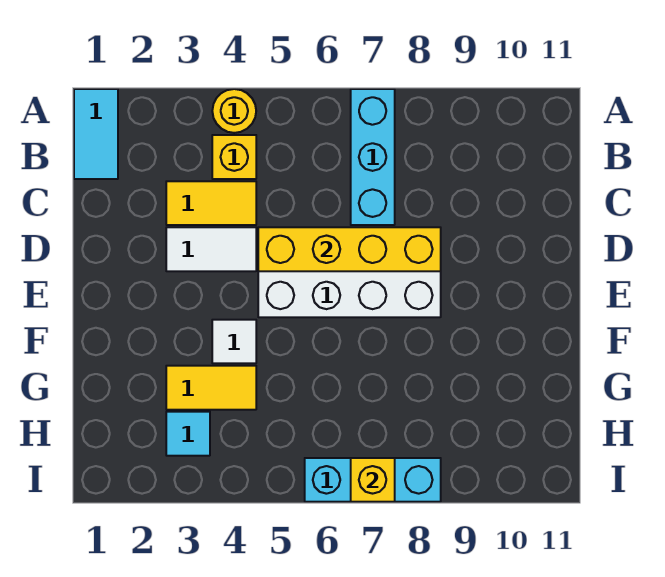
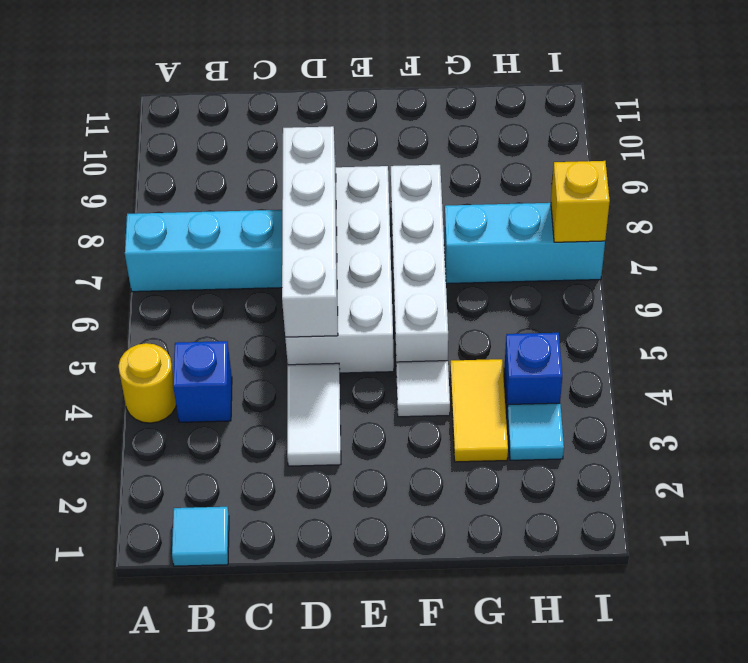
cyan 1x2 tile [74,89,118,179] -> cyan 1x1 tile [172,507,229,566]
yellow 1x1 brick [212,135,256,179] -> blue 1x1 brick [173,341,232,422]
yellow 1x2 tile [166,181,256,225] -> none
yellow 1x4 brick [258,227,441,271] -> white 1x4 brick [282,126,338,337]
none -> white 1x4 brick [391,165,448,362]
none -> blue 1x1 brick [504,333,562,411]
cyan 1x3 brick [305,458,441,502] -> cyan 1x3 brick turned to [444,203,605,284]

